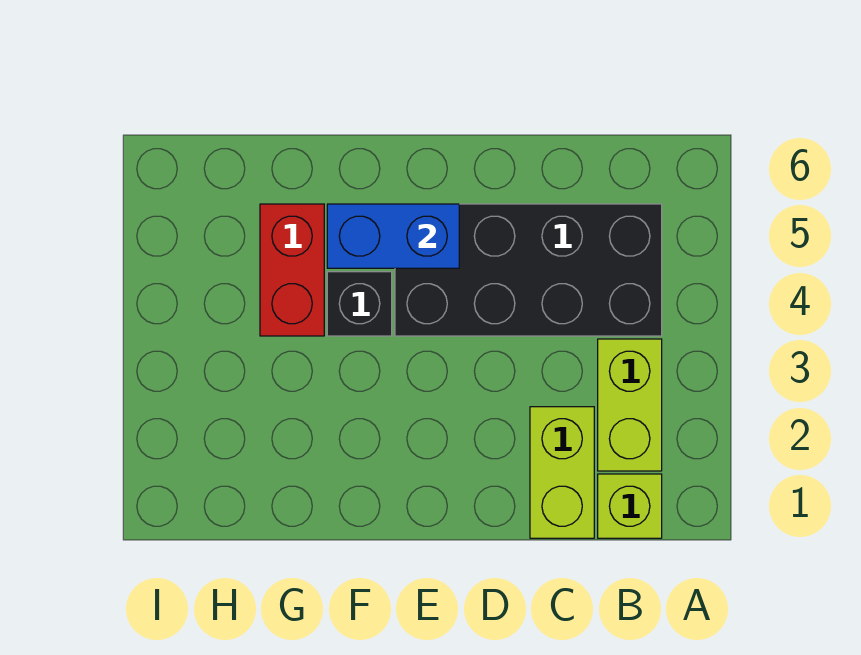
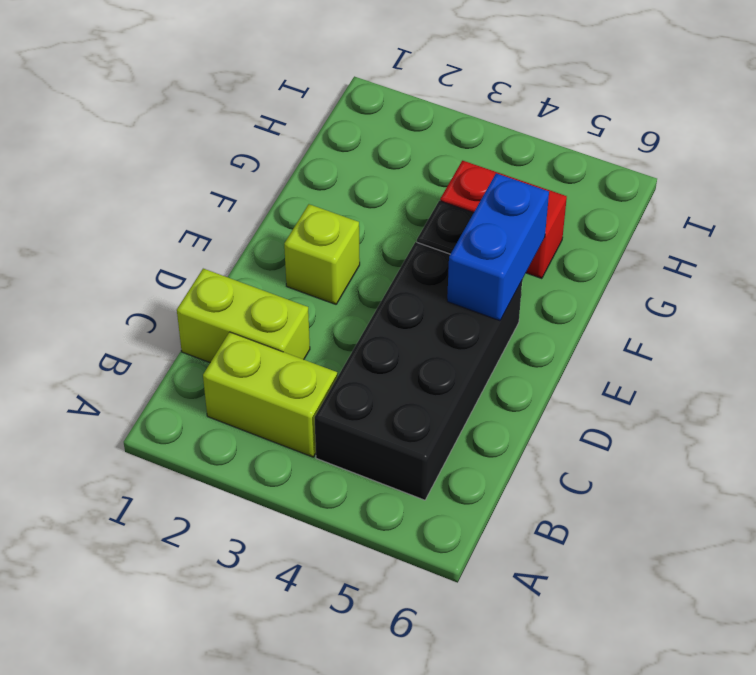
lime 1x1 brick [598,474,662,538] -> lime 1x1 brick moved to [284,204,360,304]

